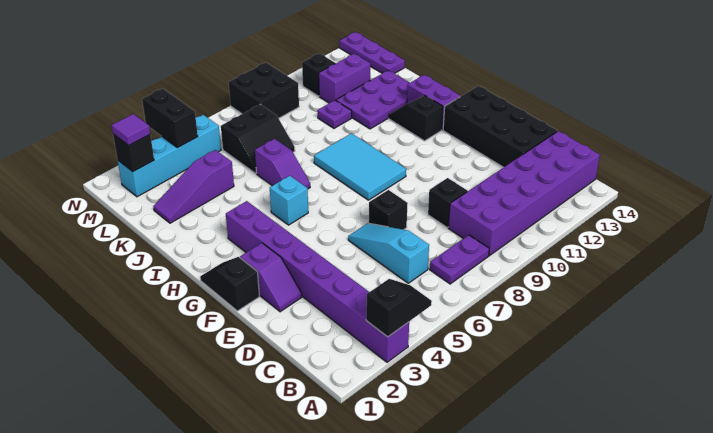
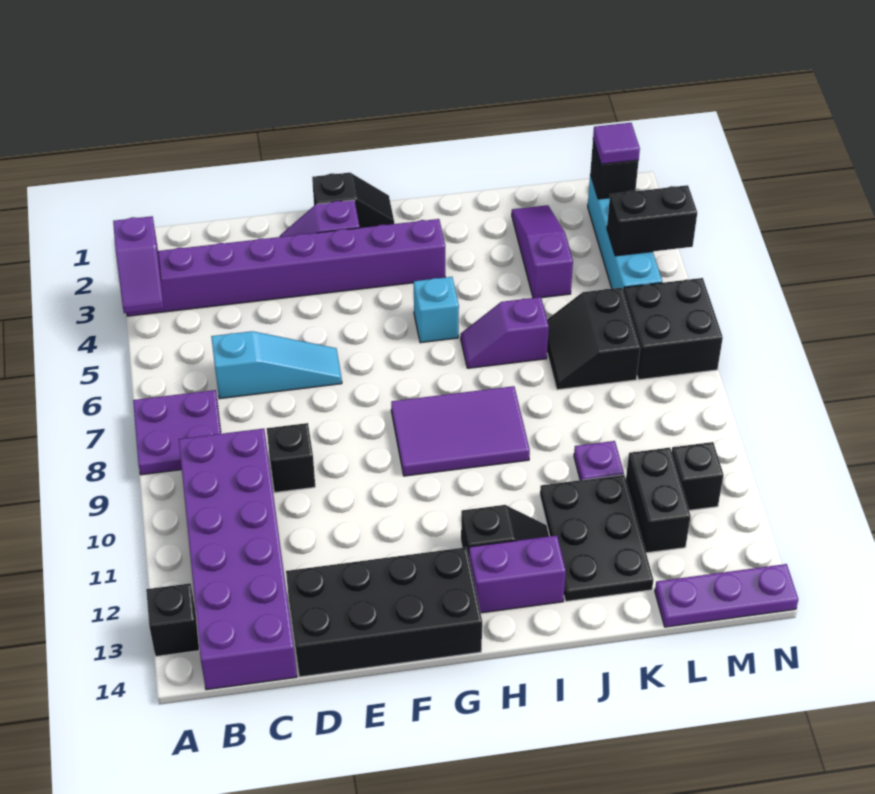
black 1x2 slope [366,279,432,337] -> purple 1x2 slope [113,216,164,313]
purple 1x2 plate [430,235,489,284] -> purple 2x2 plate [133,390,221,475]
black 1x1 brick [369,190,408,230] -> black 1x1 brick moved to [146,583,199,656]
cyan 2x3 tile [314,133,406,200] -> purple 2x3 tile [391,386,530,476]
purple 2x3 plate [336,70,410,129] -> black 2x3 plate [540,475,653,601]
purple 1x2 brick [319,54,370,103] -> black 1x2 brick [626,448,691,553]
black 2x2 brick [228,63,299,118] -> black 2x2 brick moved to [624,278,723,380]

